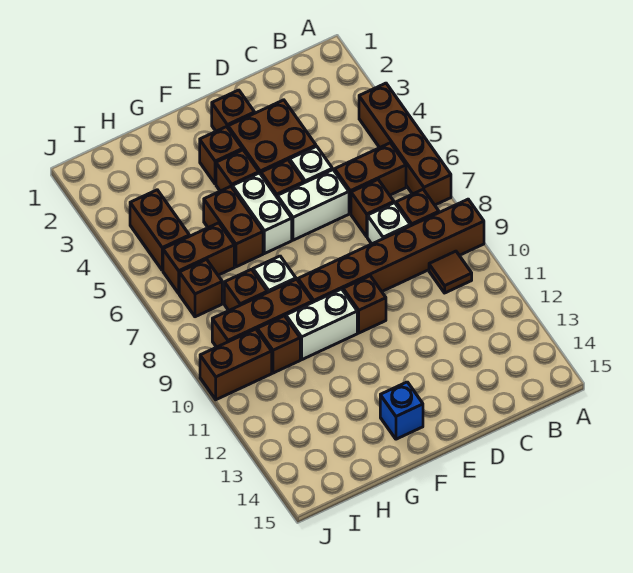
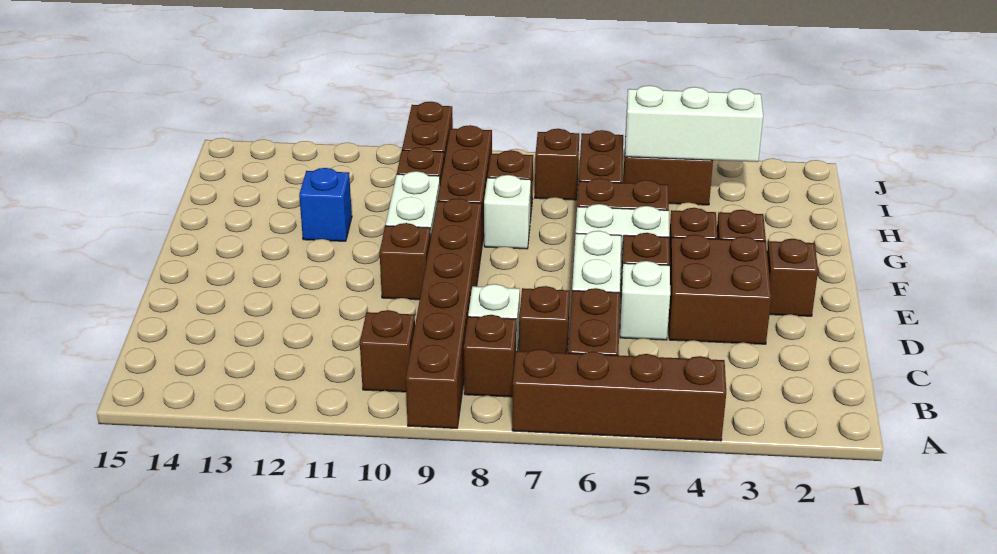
brown 1x1 tile [429,251,472,293] -> brown 1x1 brick [360,310,415,392]
blue 1x1 brick [380,382,423,439] -> blue 1x1 brick moved to [299,168,352,241]
none -> white 1x3 brick [625,85,763,162]

